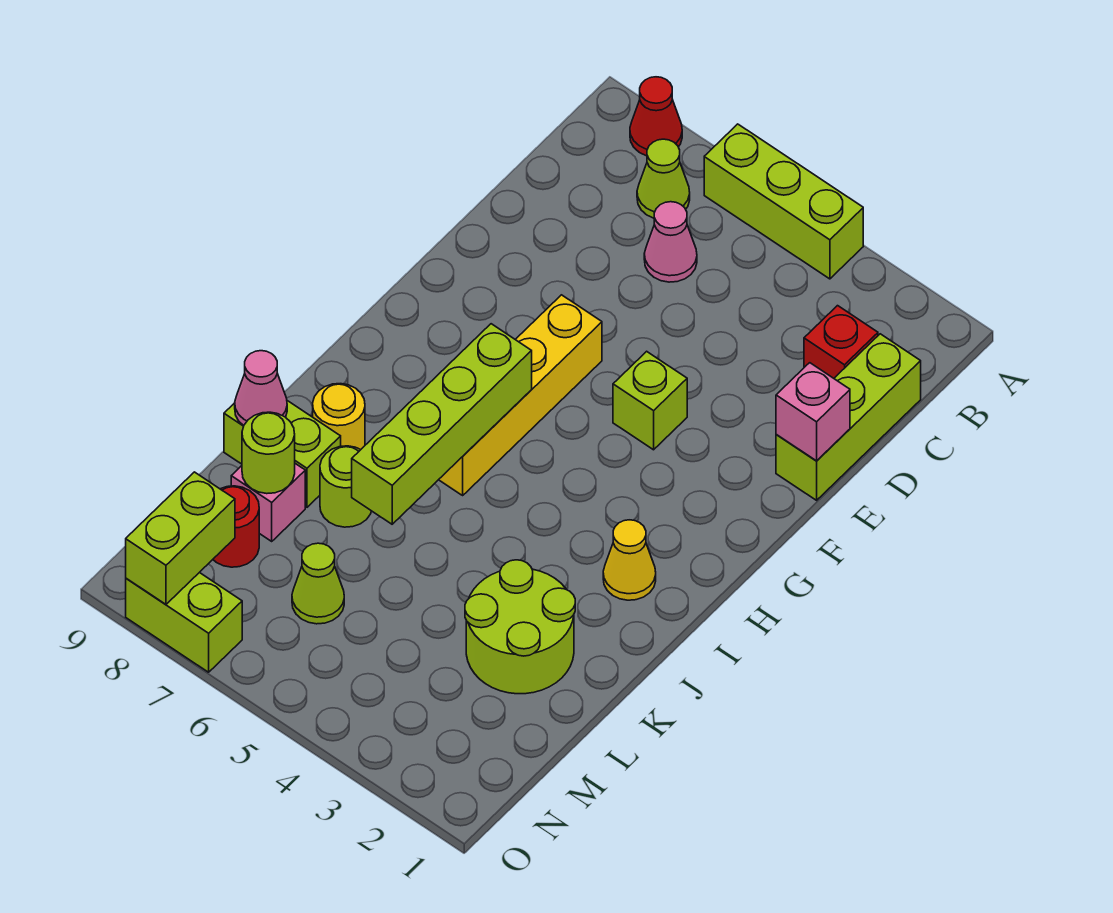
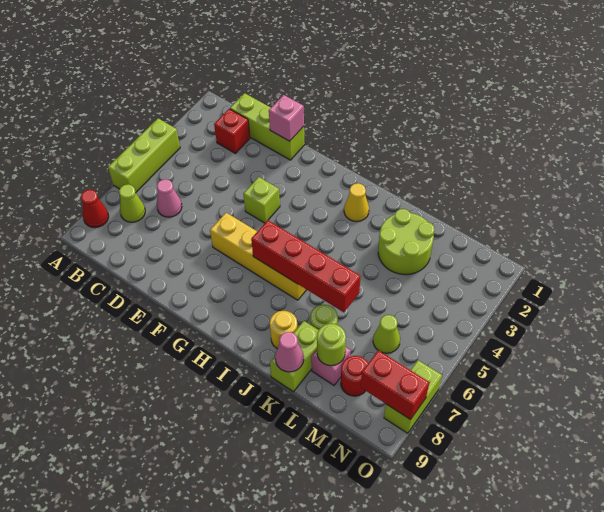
lime 1x4 brick [352,324,532,524] -> red 1x4 brick [251,220,360,312]
lime 1x2 brick [126,472,235,604] -> red 1x2 brick [361,350,429,420]

